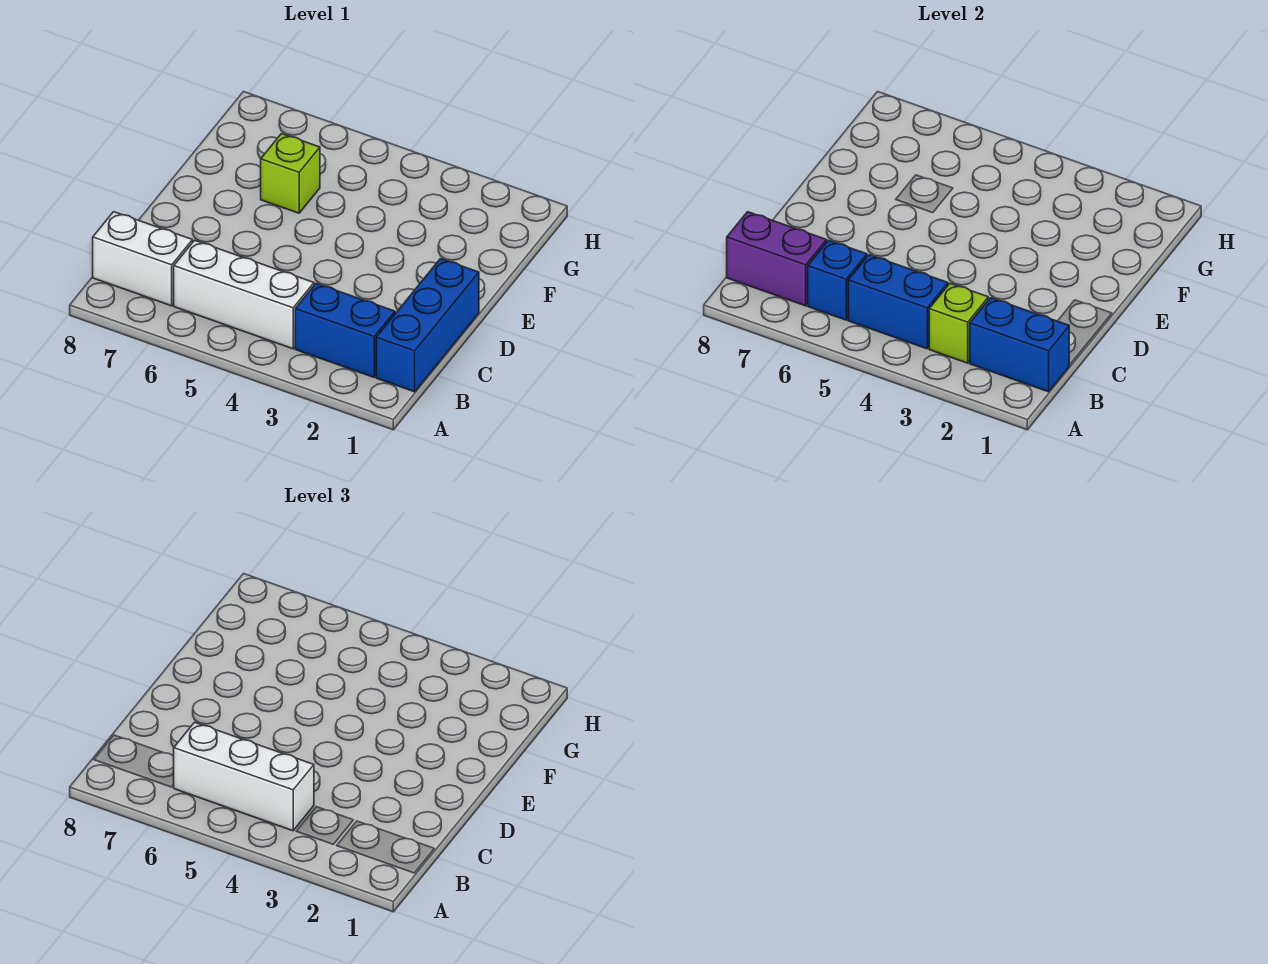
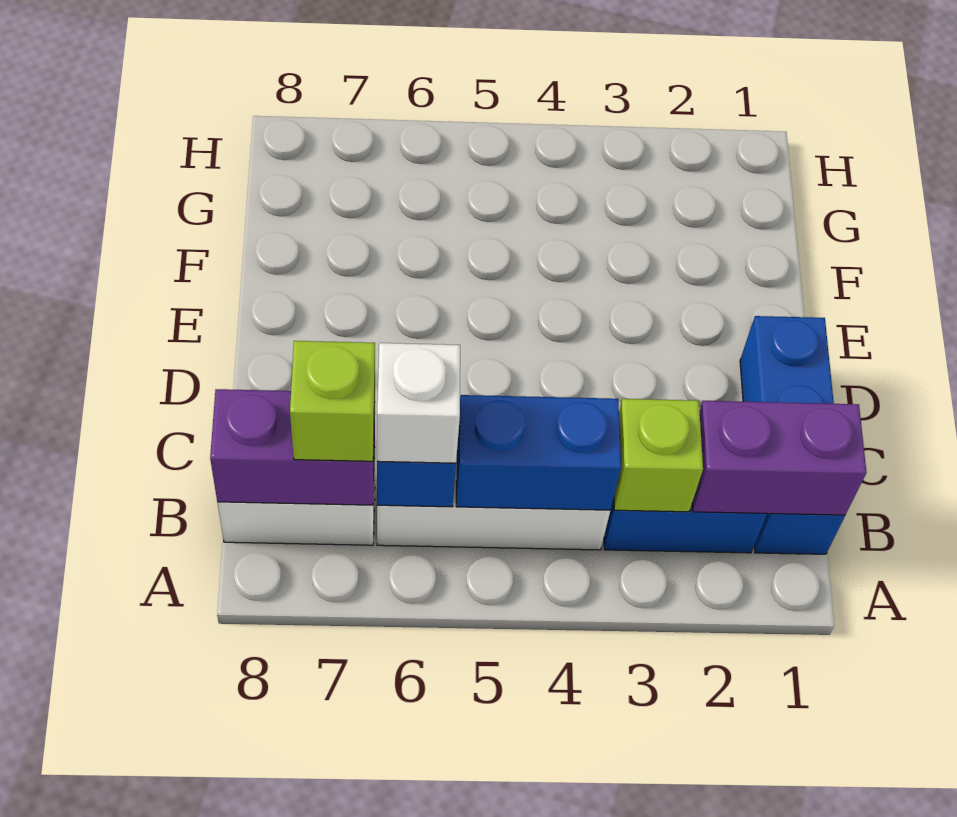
blue 1x2 brick [970,298,1069,392] -> purple 1x2 brick [692,401,867,515]
white 1x3 brick [174,722,314,831] -> white 1x1 brick [377,343,460,463]
lime 1x1 brick [261,134,320,213] -> lime 1x1 brick moved to [290,341,375,461]

